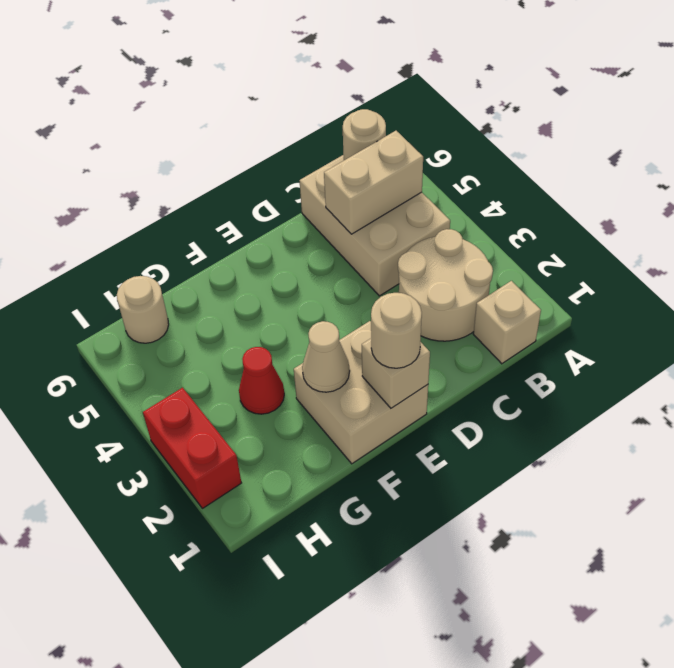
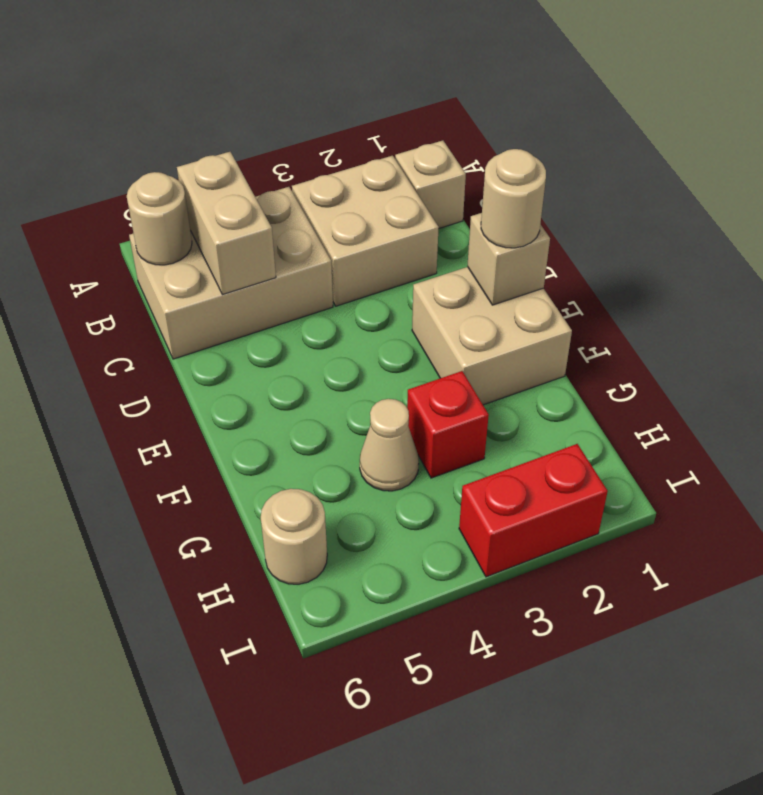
tan 2x2 round brick [398,229,493,341] -> tan 2x2 brick [292,156,439,306]
tan 1x1 cone [302,321,350,392] -> tan 1x1 cone moved to [360,399,419,491]
red 1x1 cone [239,347,284,414] -> red 1x1 brick [407,371,489,478]

